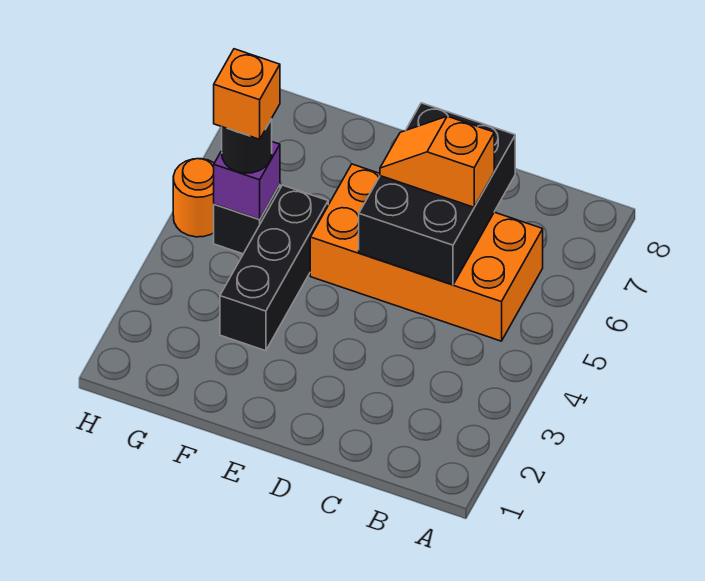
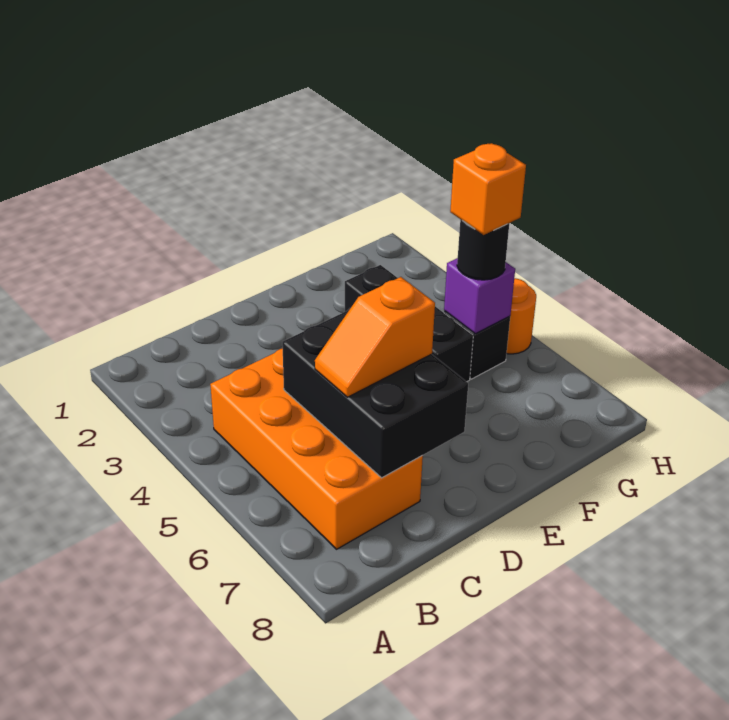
orange 2x4 brick [310,164,543,341] -> orange 2x4 brick turned to [210,348,423,549]
orange 1x2 slope [380,116,494,207] -> orange 1x2 slope turned to [315,277,435,397]

